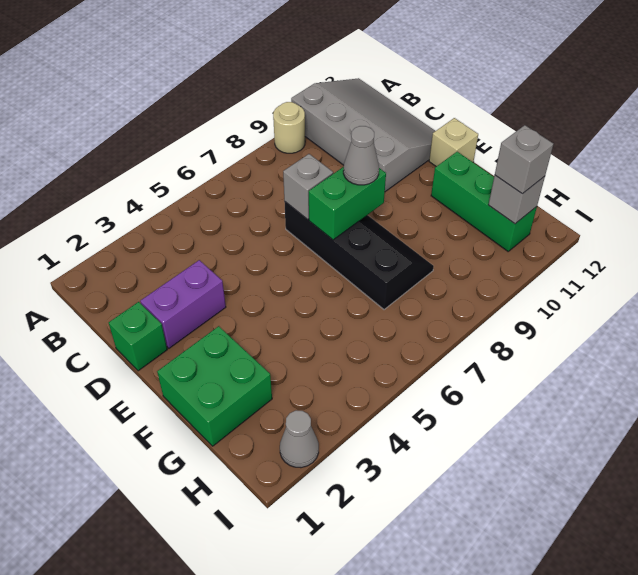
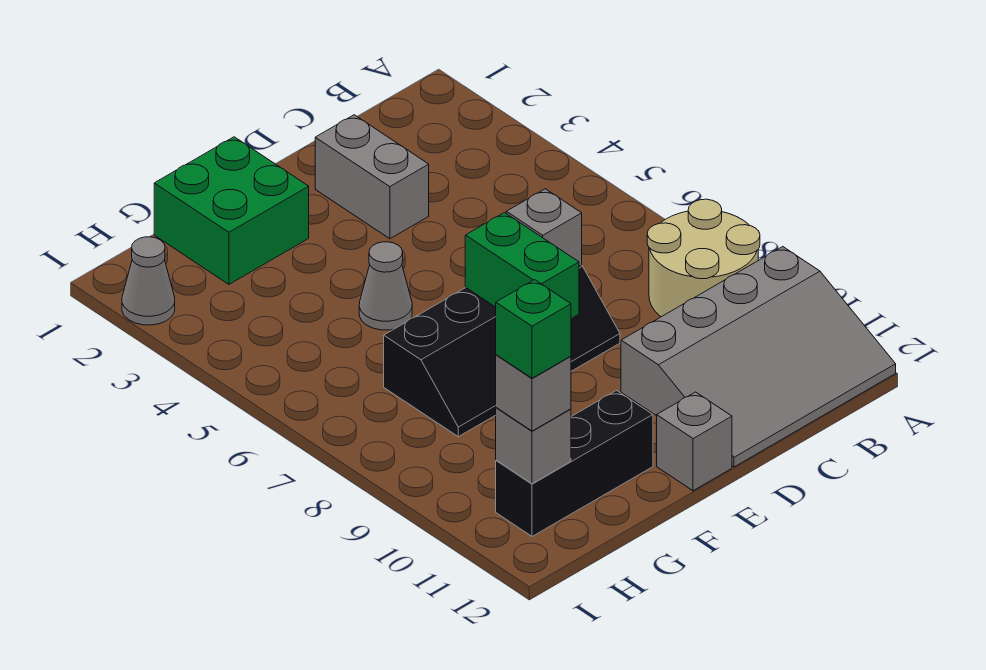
tan 1x1 round brick [273,102,305,153] -> tan 2x2 round brick [647,199,760,317]
green 1x1 brick [109,302,167,371] -> green 1x1 brick moved to [496,280,571,378]
purple 1x2 brick [140,260,226,348] -> grey 1x2 brick [315,115,429,239]
grey 1x1 cone [343,126,379,185] -> grey 1x1 cone moved to [359,242,412,330]
tan 1x1 brick [429,118,478,166] -> grey 1x1 brick [657,392,732,491]
green 1x3 brick [431,152,537,251] -> black 1x3 brick [496,391,653,536]

